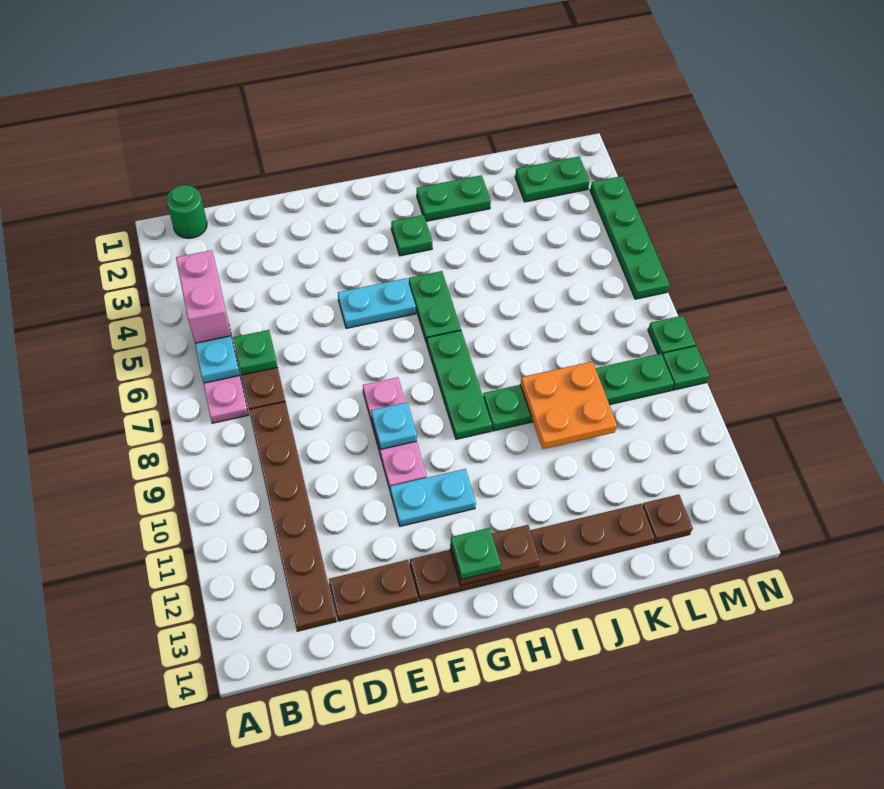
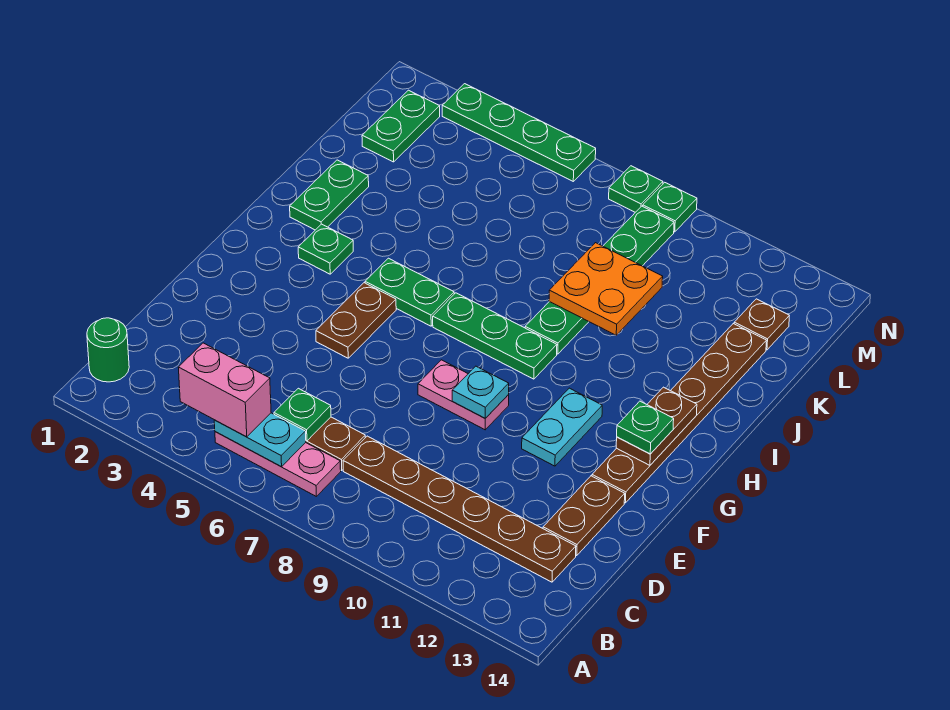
cyan 1x2 plate [338,278,416,328] -> brown 1x2 plate [316,283,396,358]
pink 1x3 plate [363,377,427,489] -> pink 1x2 plate [418,360,509,430]

